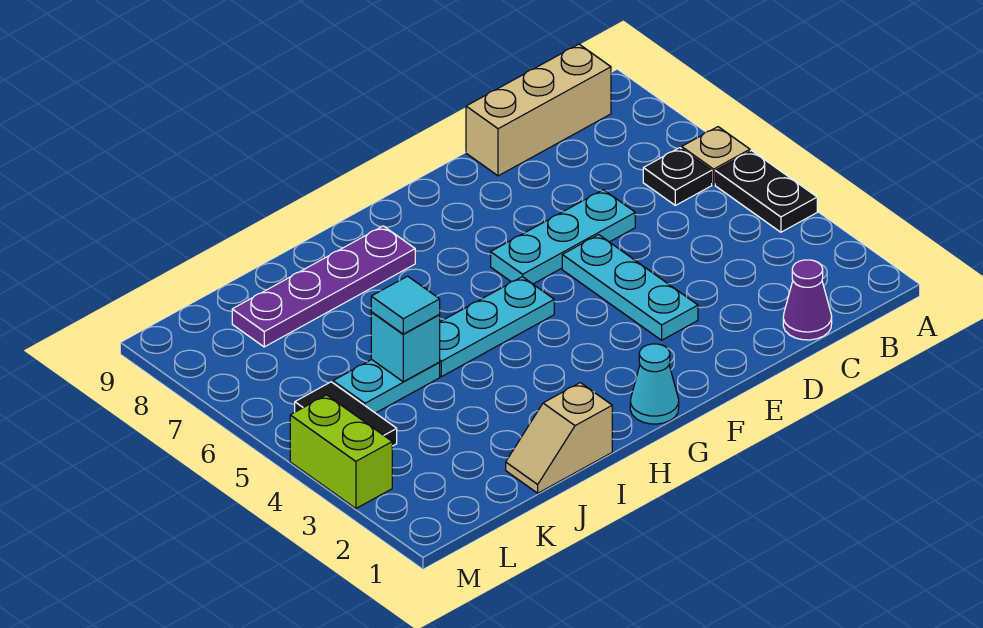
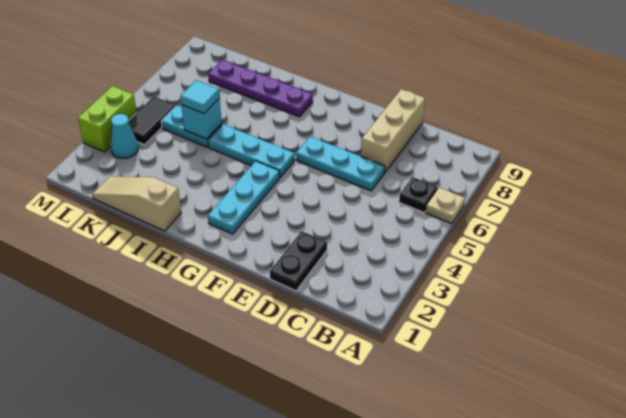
black 1x2 plate [715,151,817,232] -> black 1x2 plate moved to [270,231,327,291]
tan 1x3 brick [466,44,611,176] -> tan 1x3 brick turned to [361,89,425,173]
purple 1x1 cone [783,260,832,340] -> none
cyan 1x3 plate [562,235,698,340] -> cyan 1x3 plate moved to [208,161,280,234]
cyan 1x1 cone [630,344,679,424] -> cyan 1x1 cone moved to [111,114,138,158]
tan 1x2 slope [506,383,612,493] -> tan 1x3 slope [92,177,181,231]

